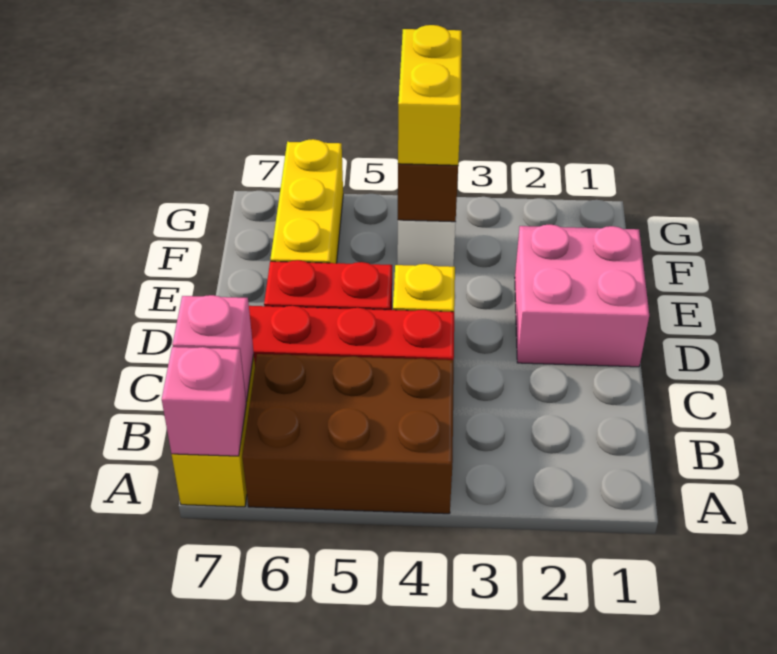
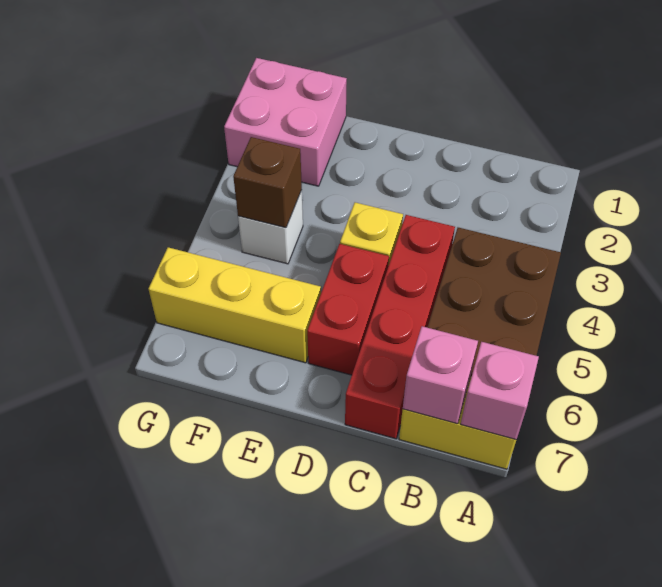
pink 2x2 brick [515,225,649,367] -> pink 2x2 brick moved to [224,58,347,186]
yellow 1x2 brick [398,25,462,165] -> none

